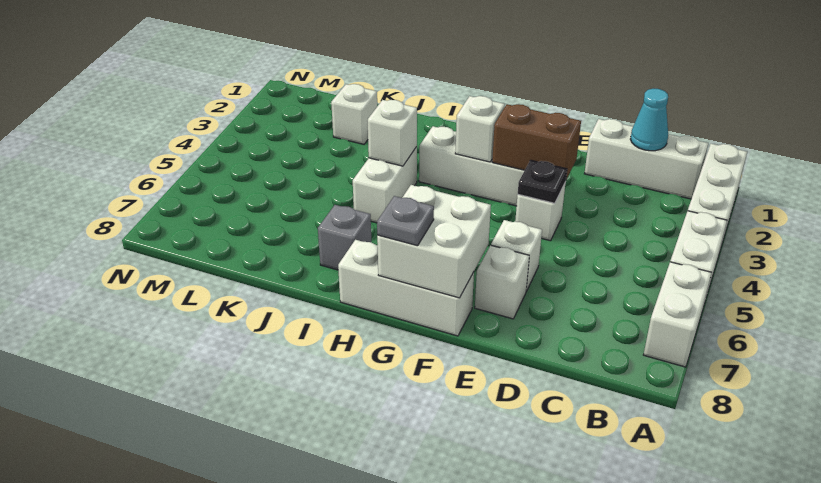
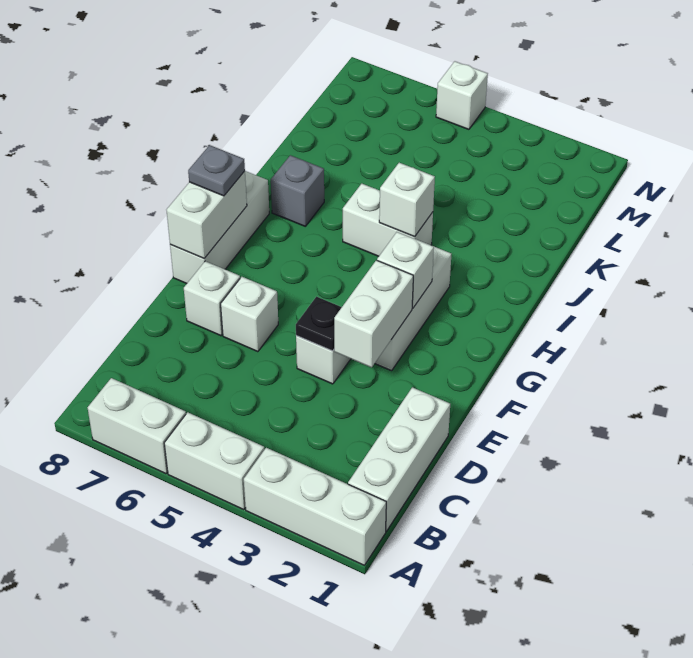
cyan 1x1 cone [630,89,668,151] -> none
brown 1x2 brick [492,104,581,179] -> white 1x2 brick [334,260,413,367]
white 2x2 brick [377,185,491,298] -> white 1x2 brick [167,171,247,258]
white 1x1 brick [331,84,377,144] -> white 1x1 brick moved to [436,61,488,129]

